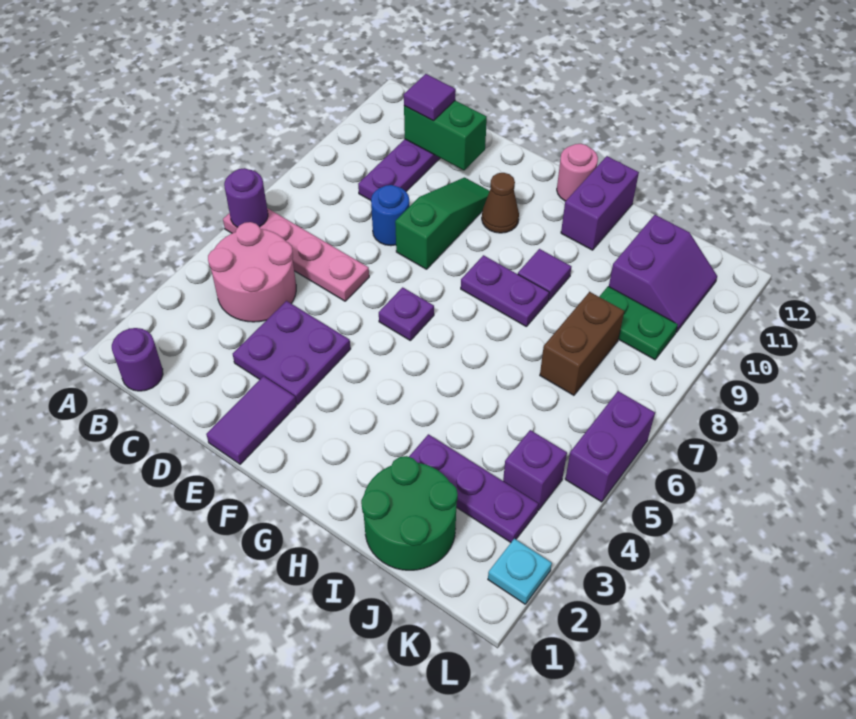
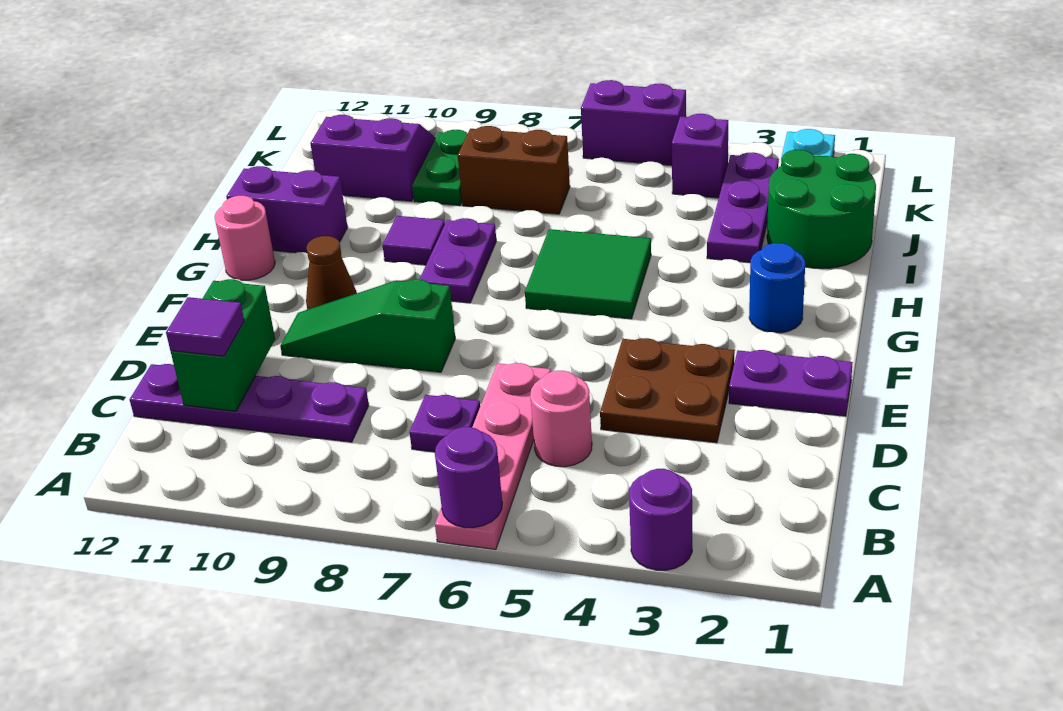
purple 1x1 round brick [112,328,163,391] -> purple 1x1 round brick moved to [629,469,692,570]
pink 2x2 round brick [208,222,296,322] -> pink 1x1 round brick [530,371,592,467]
purple 2x2 plate [233,301,351,404] -> brown 2x2 plate [600,338,735,443]
blue 1x1 round brick [371,185,410,246] -> blue 1x1 round brick moved to [749,243,805,333]
purple 1x2 tile [206,376,296,464] -> purple 1x2 plate [729,350,853,416]
purple 1x1 plate [379,287,434,340] -> purple 1x1 plate moved to [409,395,480,452]
none -> green 2x2 tile [525,229,651,319]

